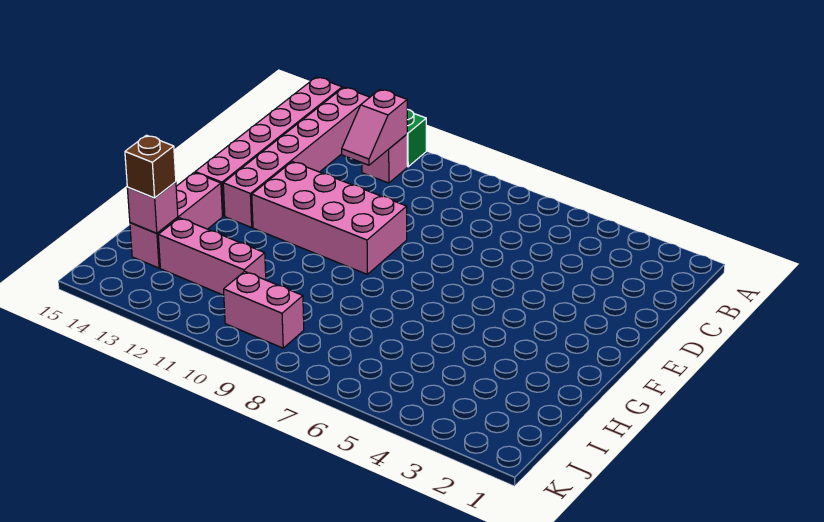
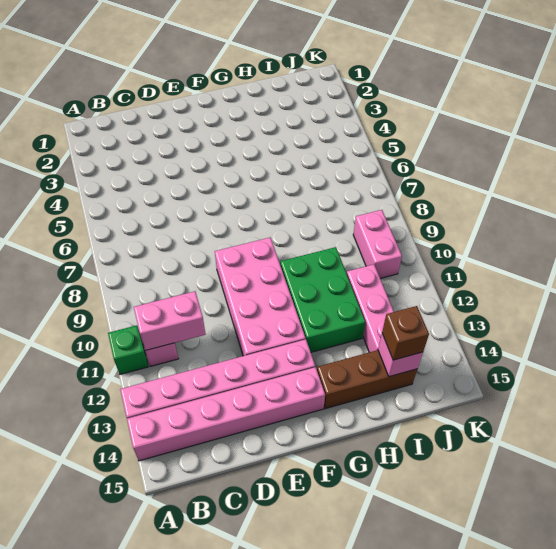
pink 1x2 slope [342,90,407,165] -> pink 1x2 brick [134,291,206,351]
none -> green 2x3 brick [280,247,365,352]
pink 1x3 brick [130,172,223,268] -> brown 1x3 brick [317,350,417,409]

